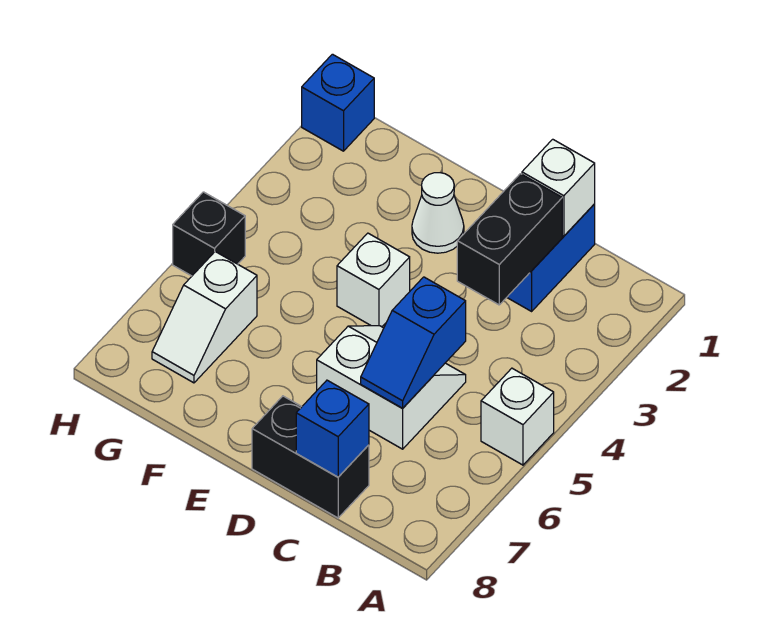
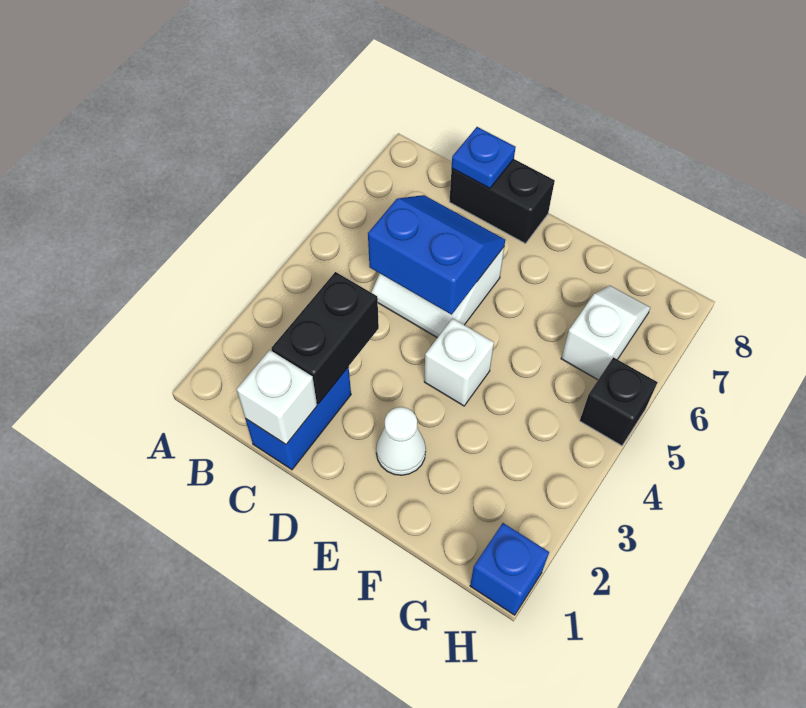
white 1x1 brick [481,368,554,465] -> none
blue 1x2 slope [361,277,466,408] -> blue 2x2 slope [368,195,505,315]
blue 1x1 brick [296,380,369,477] -> blue 1x1 plate [452,127,516,188]

